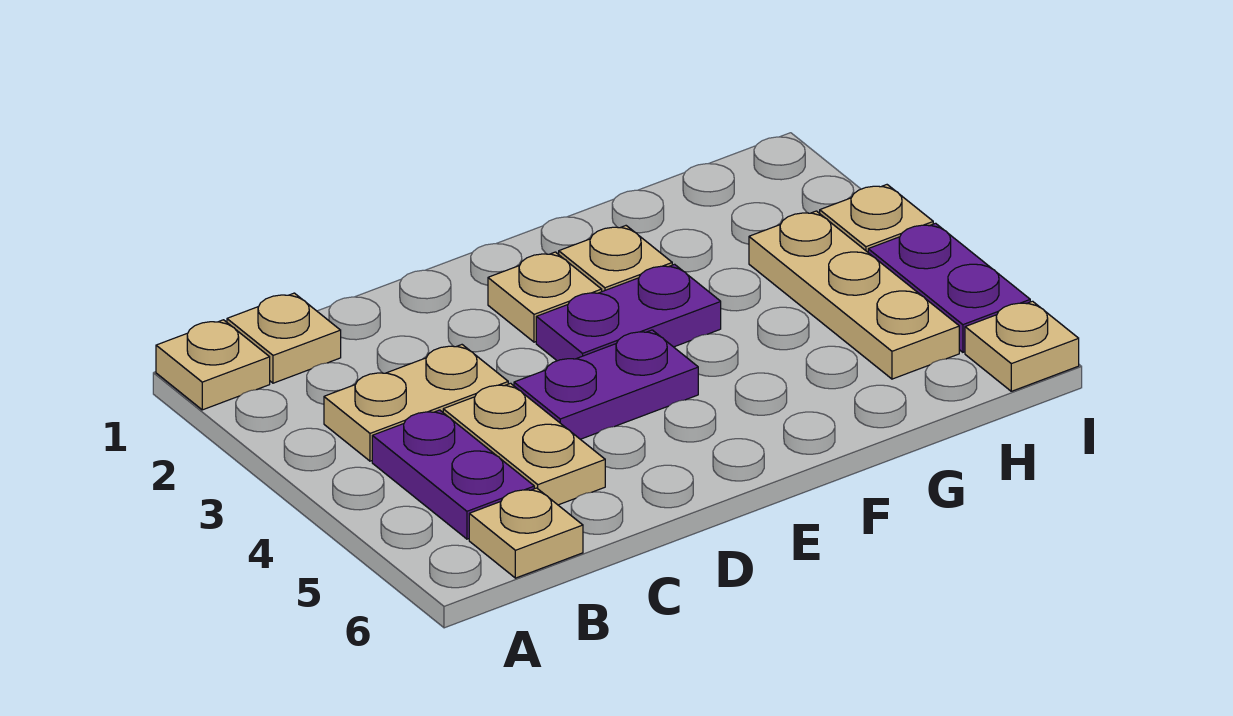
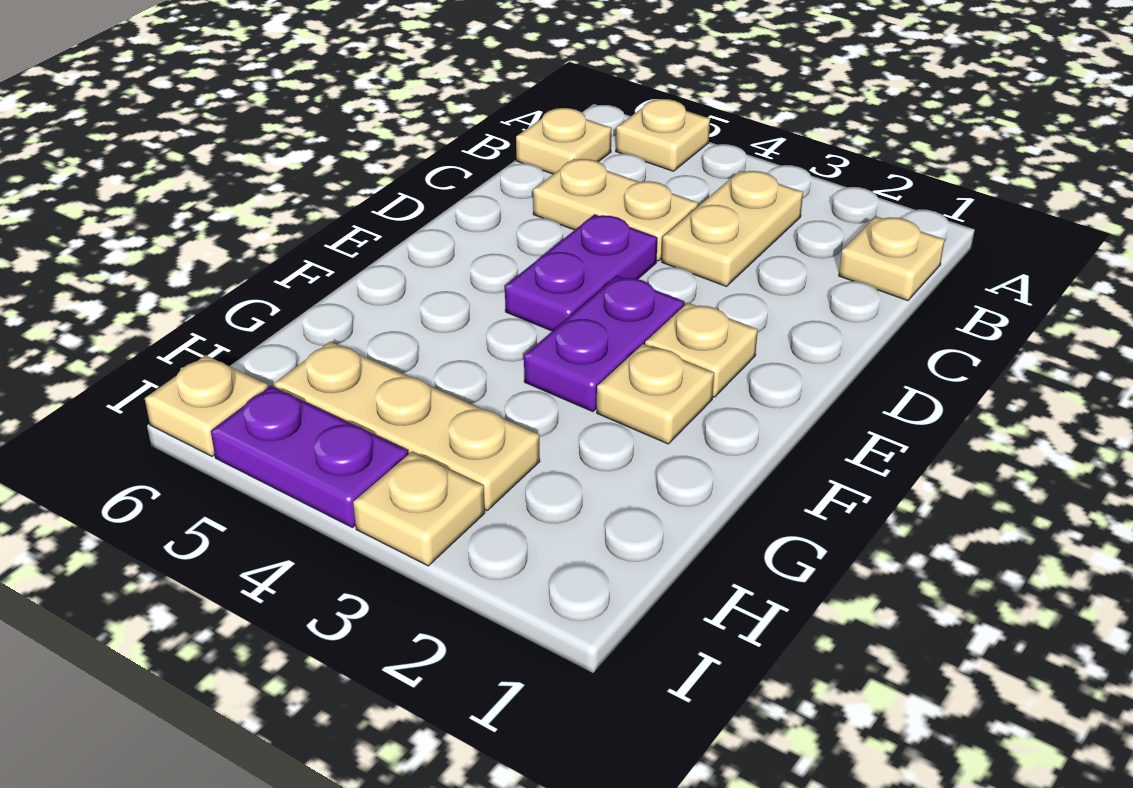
tan 1x1 plate [156,320,270,410] -> tan 1x1 plate moved to [616,99,710,171]
purple 1x2 plate [372,410,534,539] -> none

